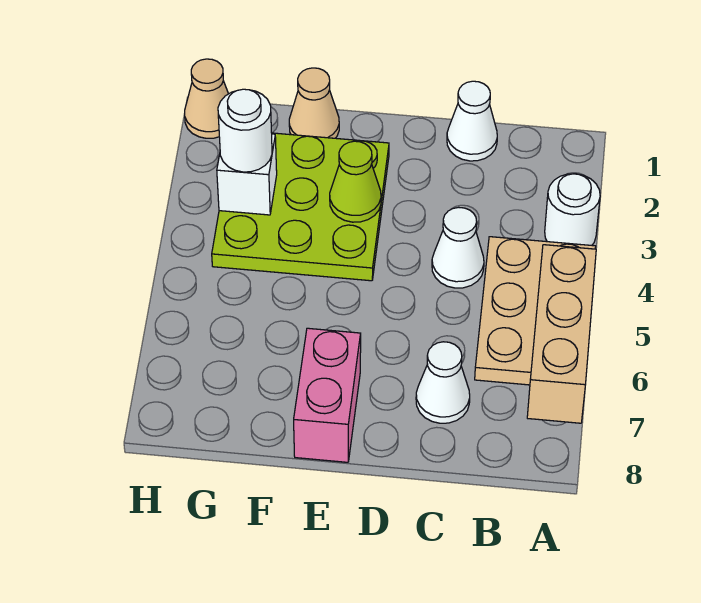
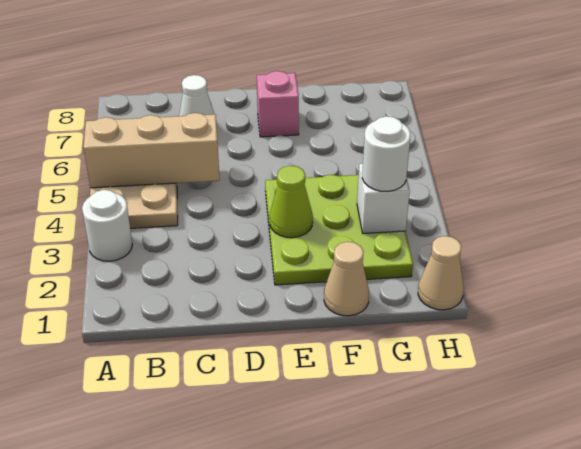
tan 1x3 brick [527,245,596,423] -> tan 1x3 brick turned to [84,113,220,188]
white 1x1 cone [447,81,497,161] -> none
white 1x1 cone [432,207,484,288] -> none
pink 1x2 brick [294,328,361,462] -> pink 1x1 brick [257,71,299,137]

